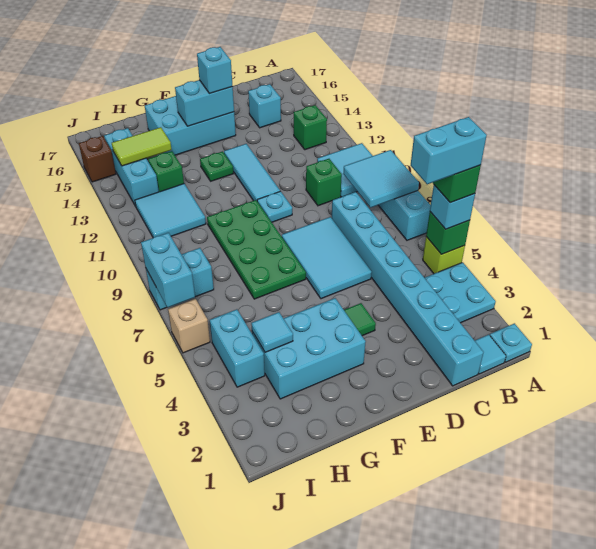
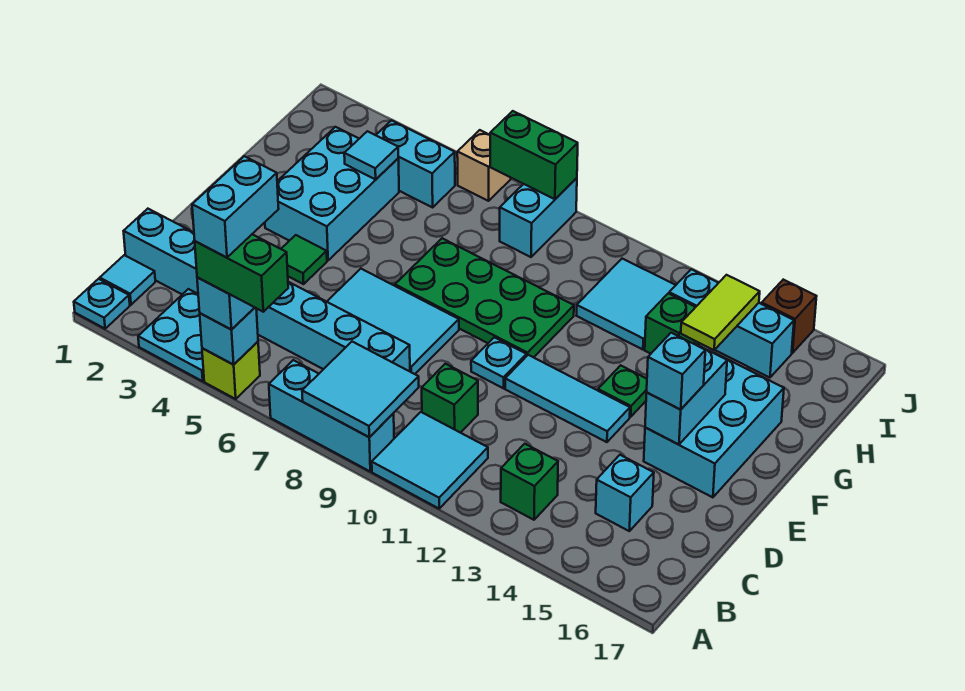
green 1x1 brick [426,212,470,254] -> cyan 1x1 brick [200,308,258,365]
cyan 1x2 brick [141,233,195,308] -> green 1x2 brick [490,111,578,199]

